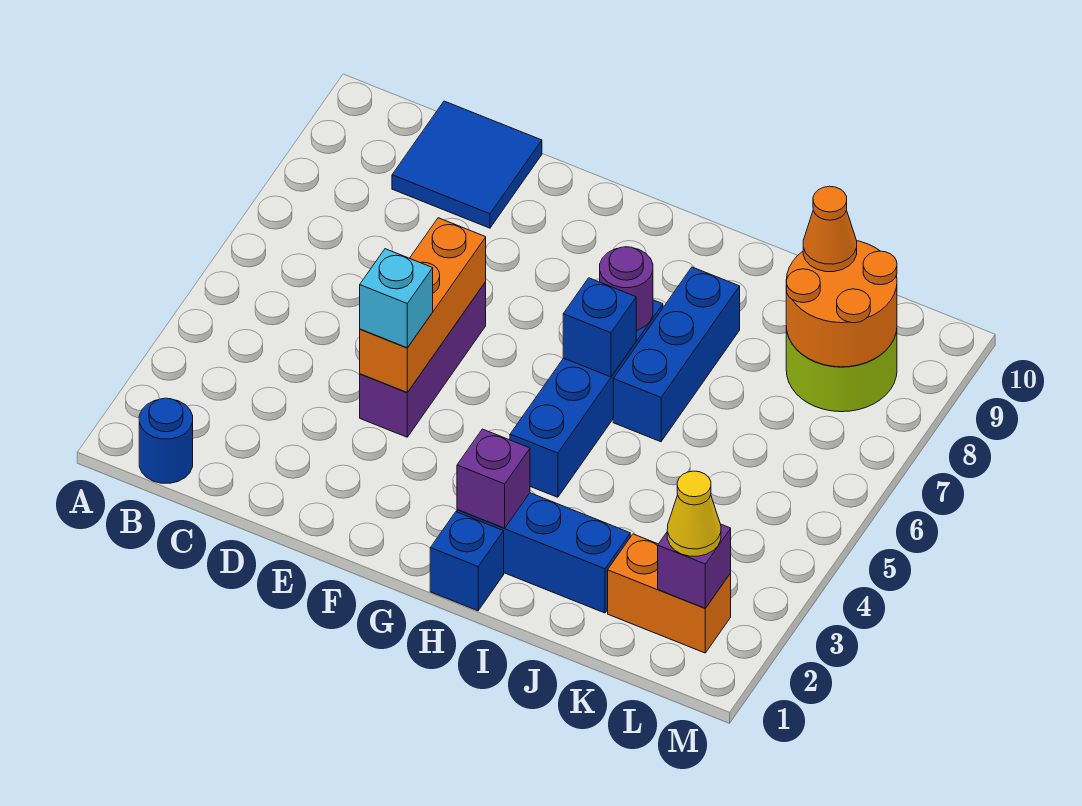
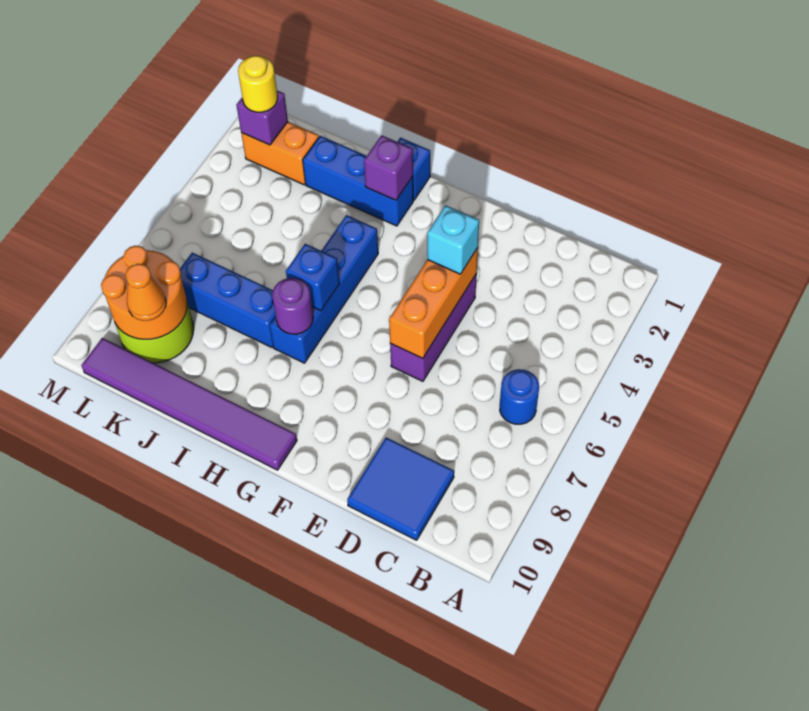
blue 1x1 round brick [139,398,193,483] -> blue 1x1 round brick moved to [500,369,539,424]
none -> purple 1x6 tile [81,338,297,470]
blue 1x3 brick [613,267,740,442] -> blue 1x3 brick turned to [180,253,276,347]
yellow 1x1 cone [667,471,721,556] -> yellow 1x1 round brick [238,56,278,112]

